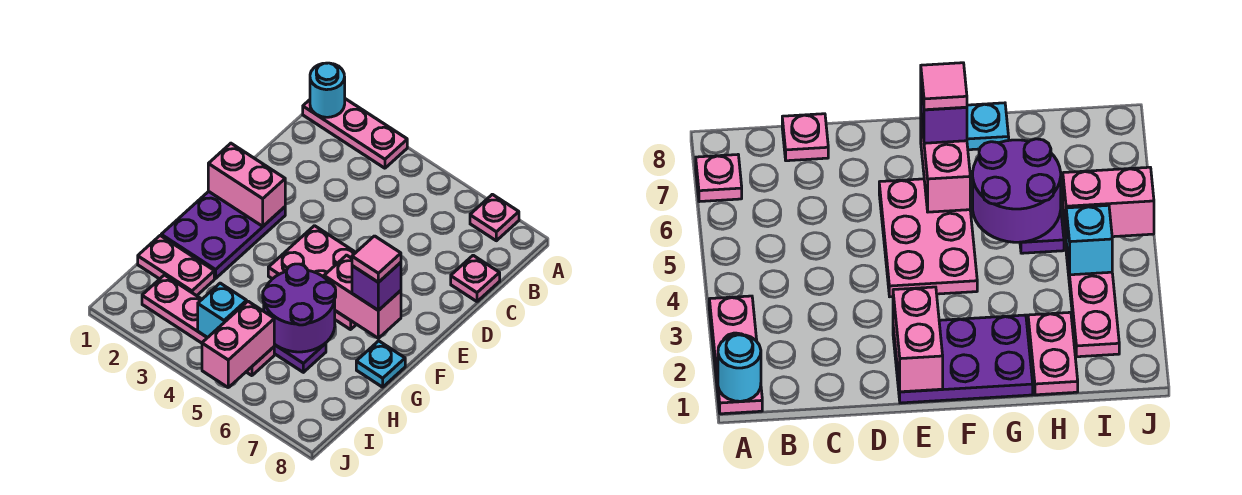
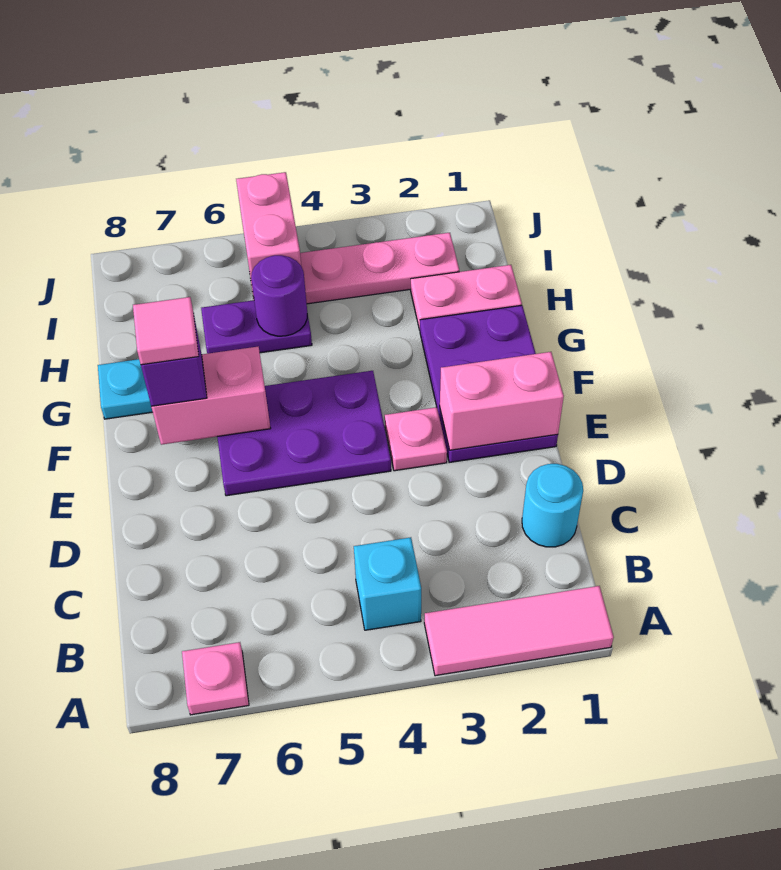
pink 1x3 plate [303,99,407,168] -> pink 1x3 tile [424,586,614,676]
cyan 1x1 round brick [310,63,345,117] -> cyan 1x1 round brick moved to [522,464,583,547]
pink 1x1 plate [451,255,500,301] -> pink 1x1 plate moved to [385,407,447,471]
pink 2x3 plate [268,226,356,330] -> purple 2x3 plate [217,371,391,496]
purple 2x2 round brick [263,264,336,352] -> purple 1x1 round brick [251,255,307,336]
cyan 1x1 brick [198,283,247,338] -> cyan 1x1 brick moved to [354,537,421,630]

